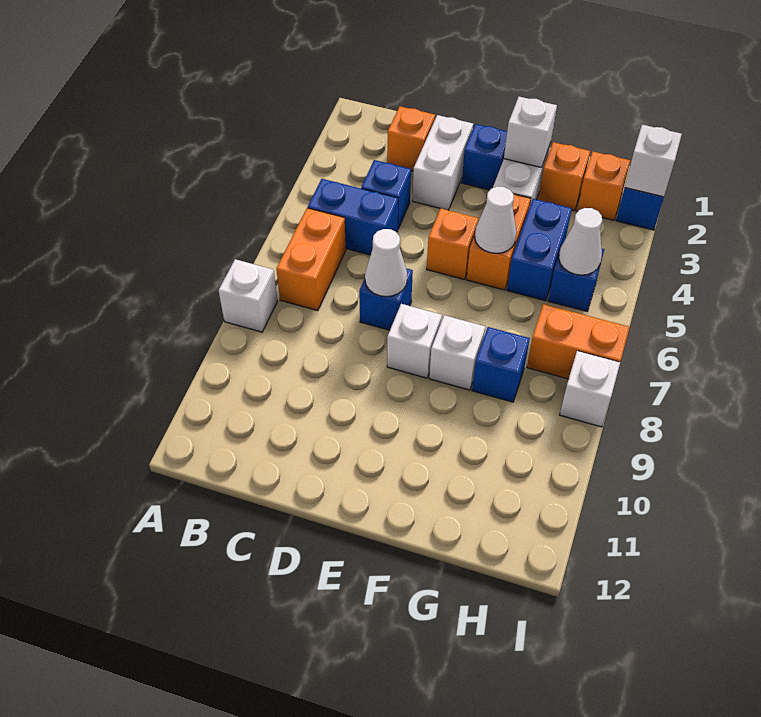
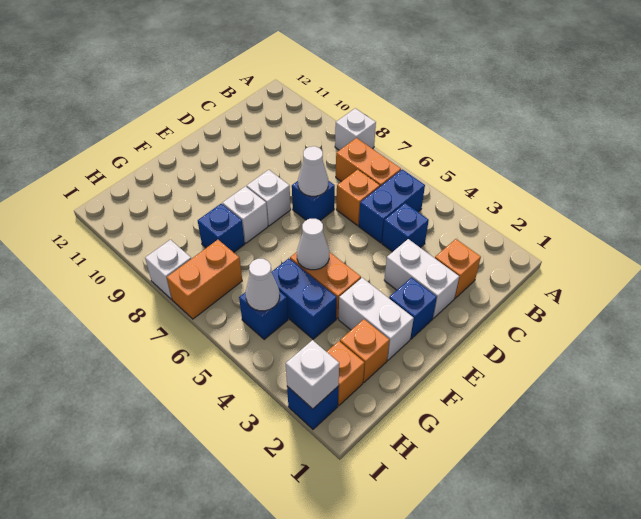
orange 1x1 brick [427,208,479,279] -> orange 1x1 brick moved to [336,170,380,225]
white 1x1 brick [504,97,557,168] -> none

